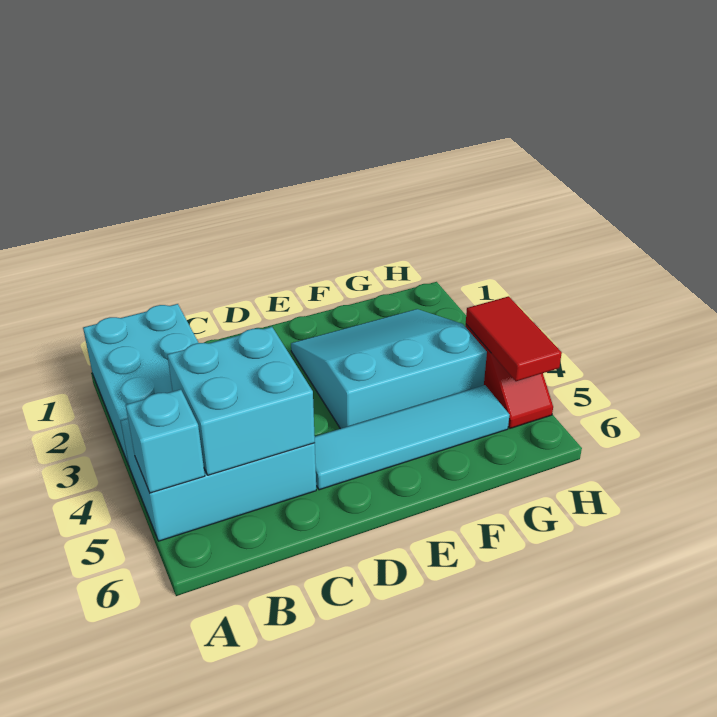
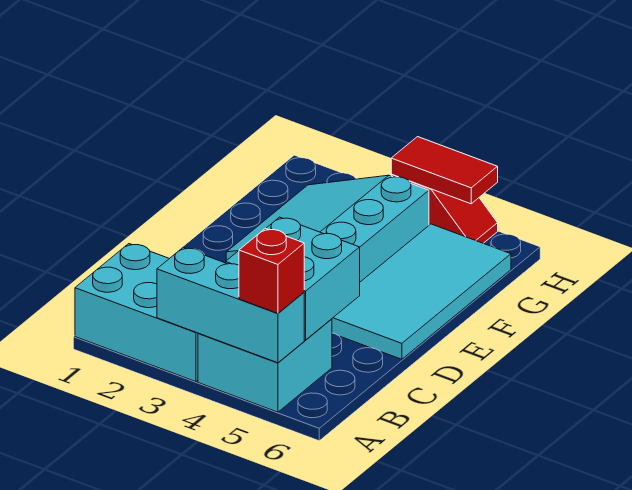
cyan 2x3 brick [121,419,316,541] -> cyan 2x2 brick [198,319,332,412]
cyan 1x1 brick [126,389,205,493] -> cyan 1x3 brick [157,247,304,363]
none -> red 1x1 brick [239,229,304,313]
cyan 1x4 tile [315,385,509,490] -> cyan 2x4 tile [332,224,511,359]

